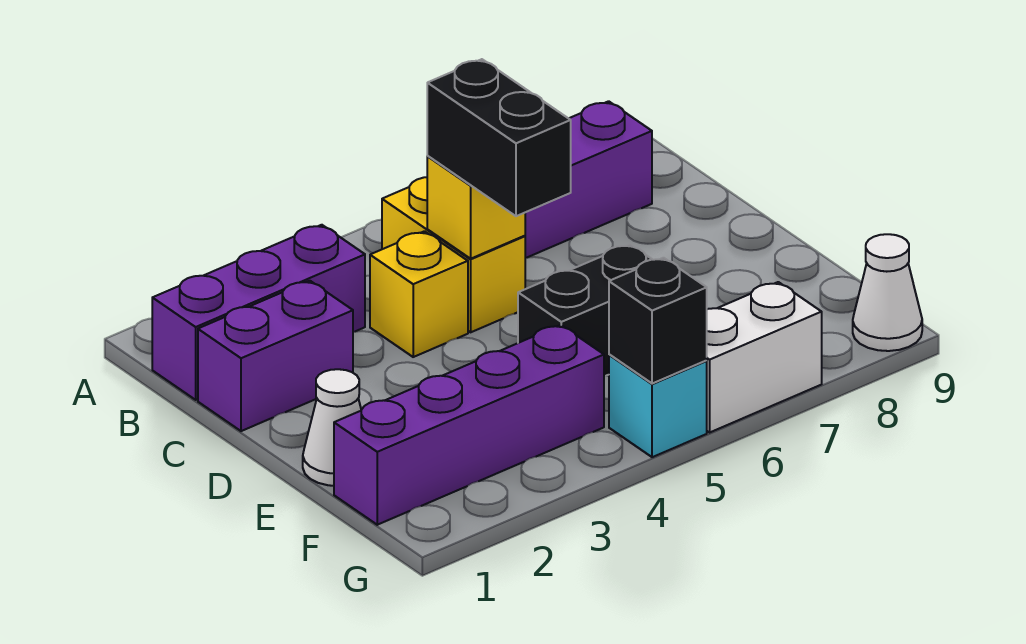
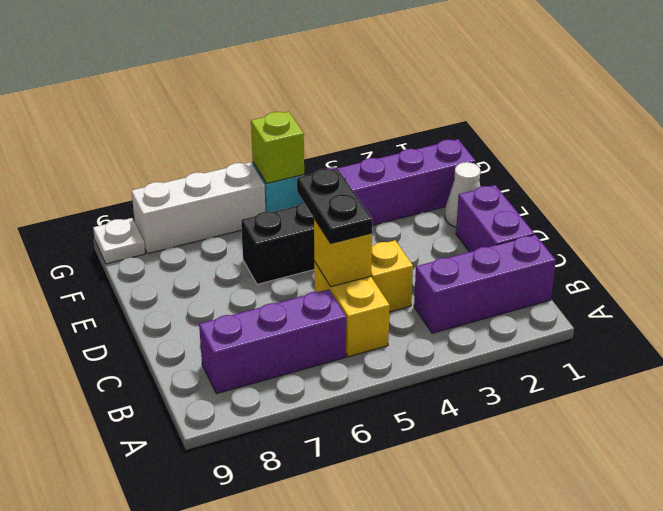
purple 1x2 brick [198,281,353,431] -> purple 1x2 brick turned to [456,185,534,252]
black 1x2 brick [427,59,571,216] -> black 1x2 plate [297,168,372,243]
black 1x1 brick [609,258,707,384] -> lime 1x1 brick [251,112,304,184]
white 1x2 brick [706,282,822,432] -> white 1x3 brick [132,162,265,254]
white 1x1 cone [853,234,922,351] -> white 1x1 plate [93,218,145,264]

